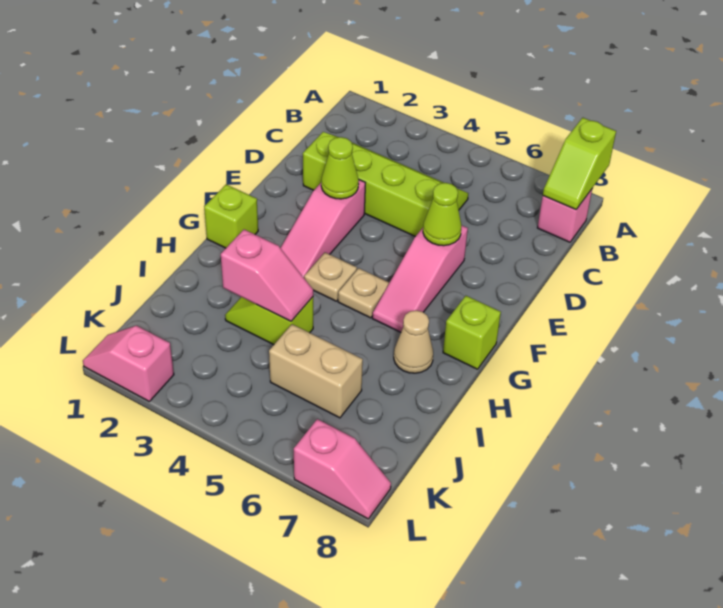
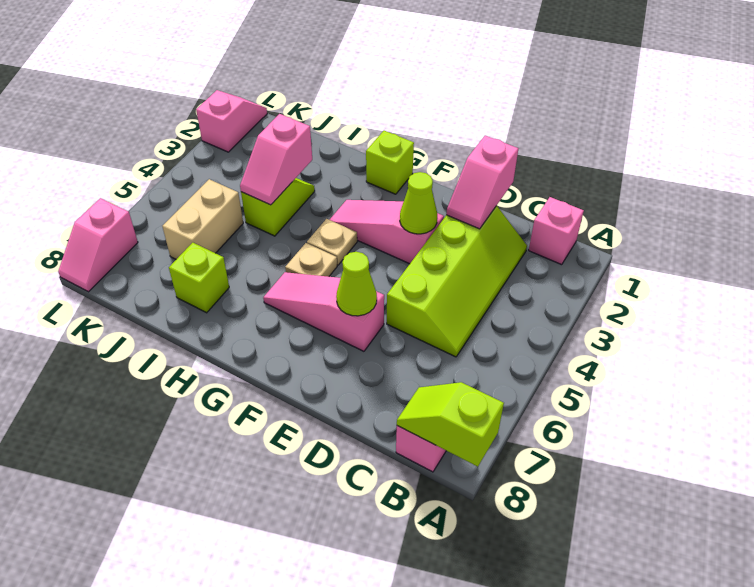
none -> pink 1x1 brick [529,197,584,265]
none -> pink 1x2 slope [446,135,518,229]
lime 1x1 brick [443,296,501,369] -> lime 1x1 brick moved to [169,243,229,313]
tan 1x1 cone [394,310,433,373] -> none

